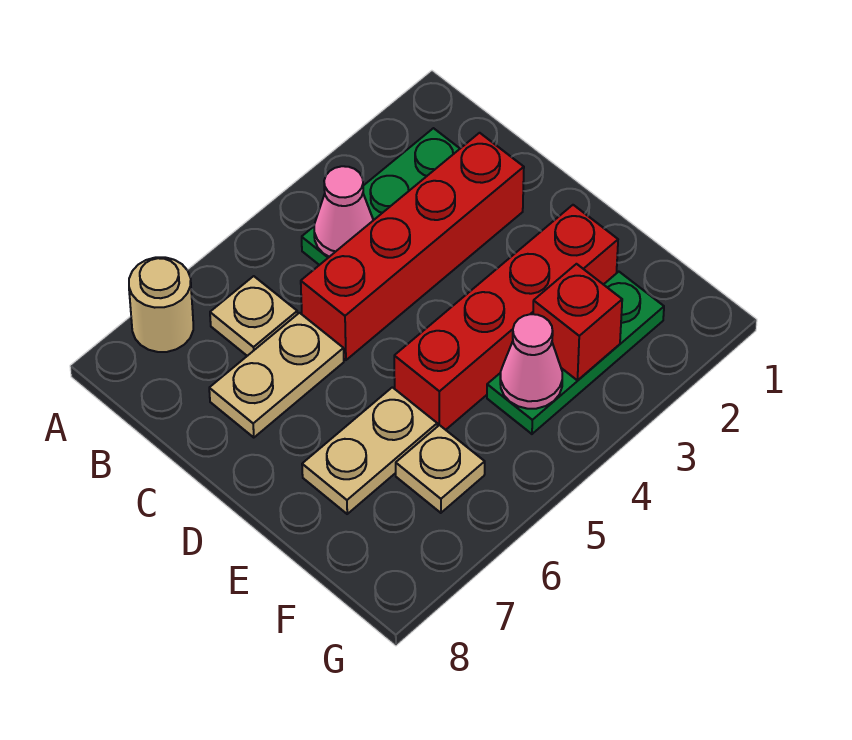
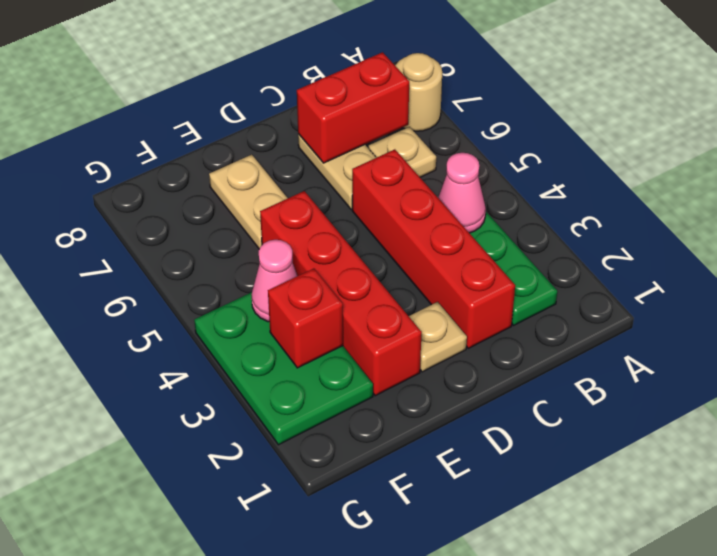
none -> red 1x2 brick [297,52,409,163]
green 1x3 plate [487,272,664,434] -> green 2x3 plate [194,292,373,445]
tan 1x1 plate [396,425,485,513] -> tan 1x1 plate moved to [409,302,467,372]

